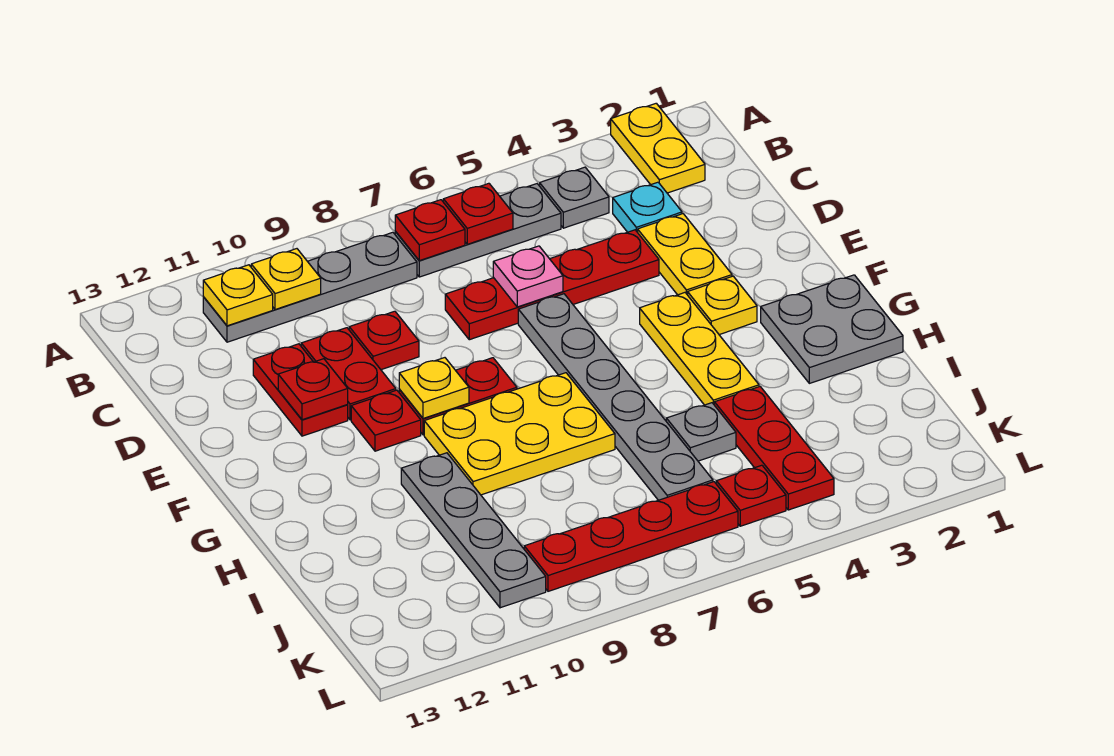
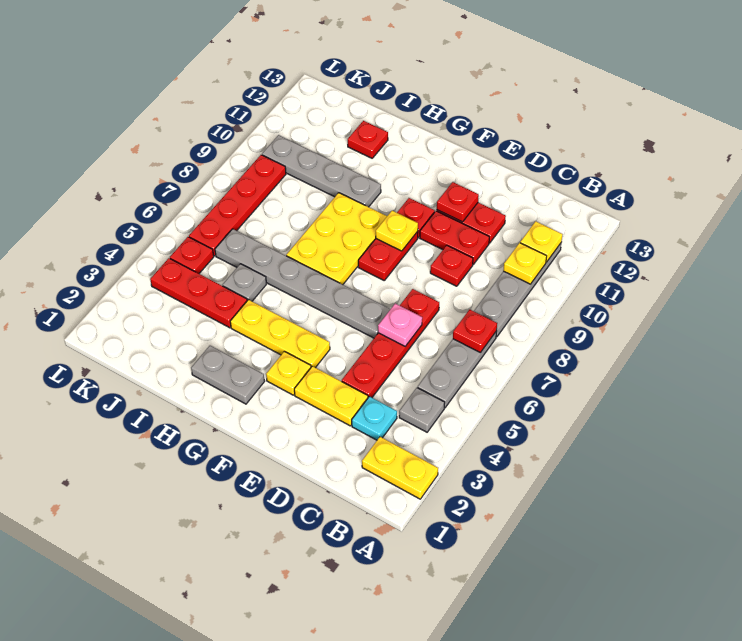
red 1x1 plate [443,183,513,244] -> red 1x1 plate moved to [348,121,388,158]
grey 2x2 plate [761,275,903,383] -> grey 1x2 plate [191,346,265,404]

